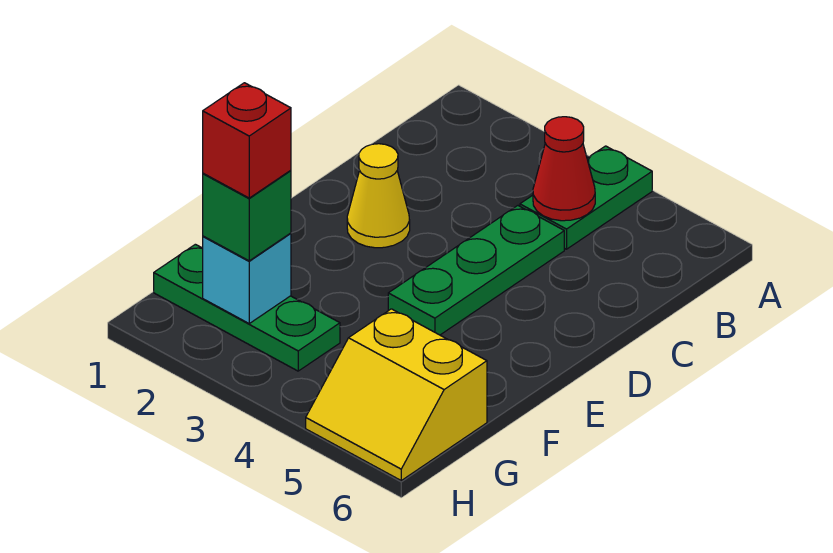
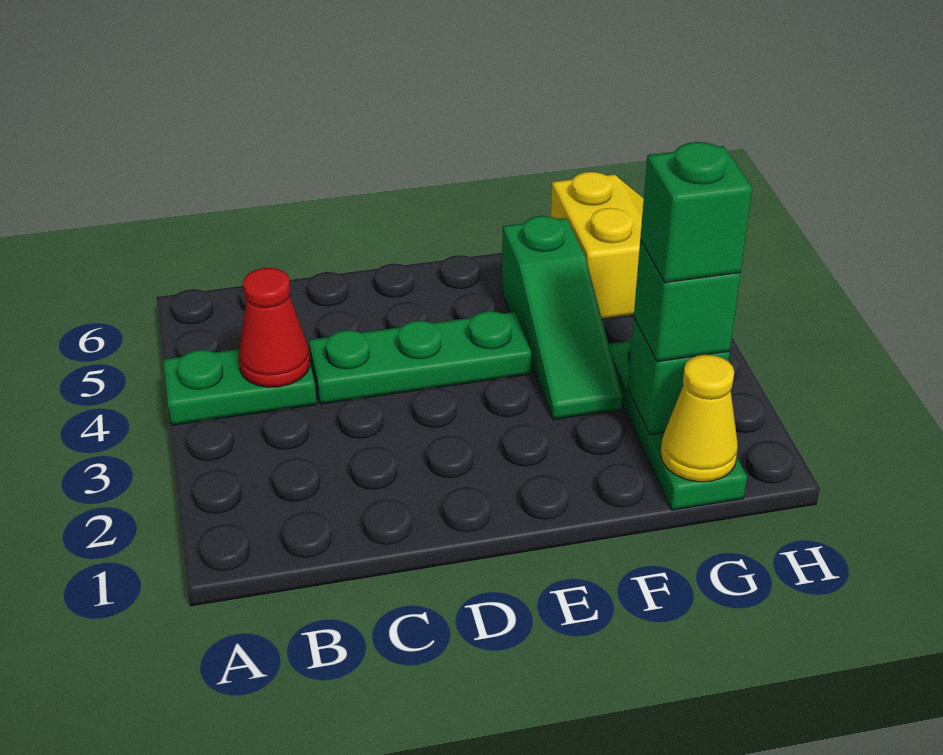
yellow 1x1 cone [347,144,410,248] -> yellow 1x1 cone moved to [661,355,738,482]
none -> green 1x3 slope [502,216,622,420]
cyan 1x1 brick [203,233,291,323] -> green 1x1 brick [628,318,730,435]
red 1x1 brick [203,83,291,198] -> green 1x1 brick [640,142,752,283]

